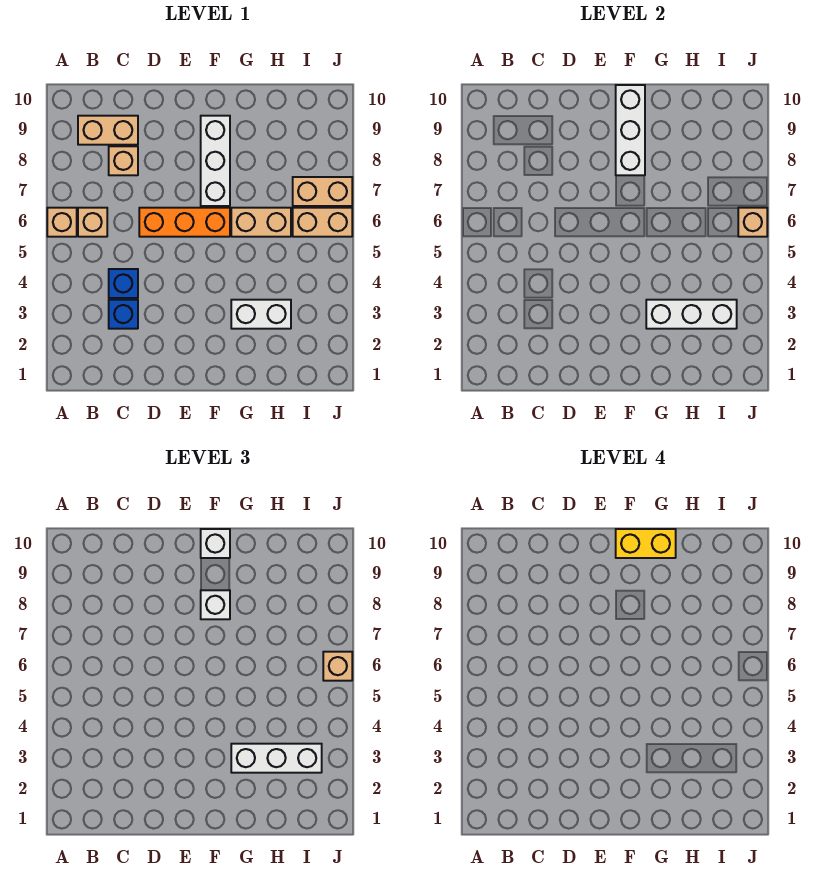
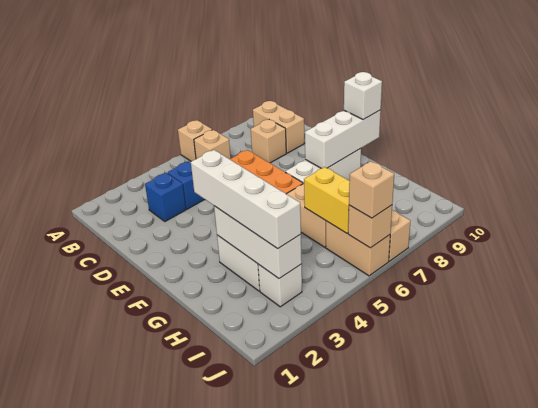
white 1x1 brick [201,590,230,619] -> white 1x1 brick moved to [258,264,302,307]
yellow 1x2 brick [616,529,676,558] -> yellow 1x2 brick moved to [304,167,350,233]
white 1x3 brick [231,744,322,773] -> white 1x4 brick [191,150,301,249]

